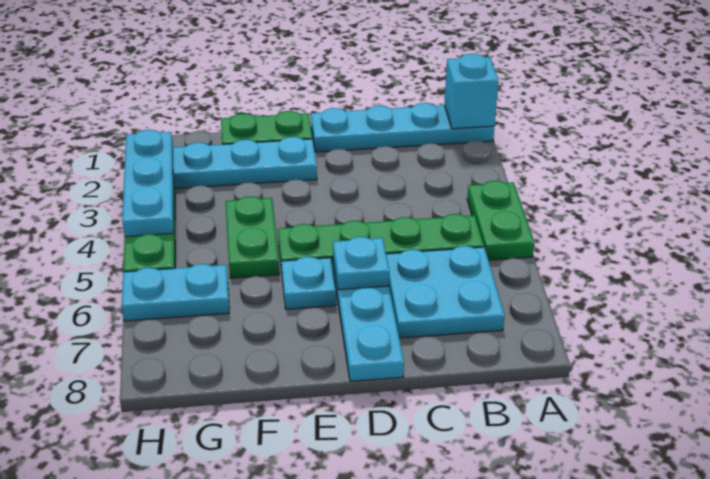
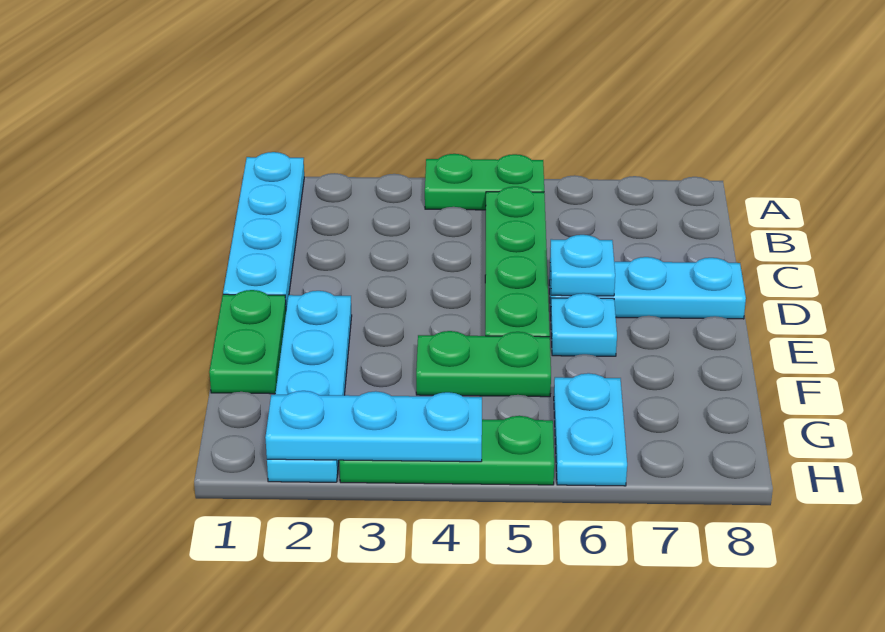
cyan 1x1 brick [444,54,499,129] -> none
cyan 2x2 plate [386,246,505,338] -> none

